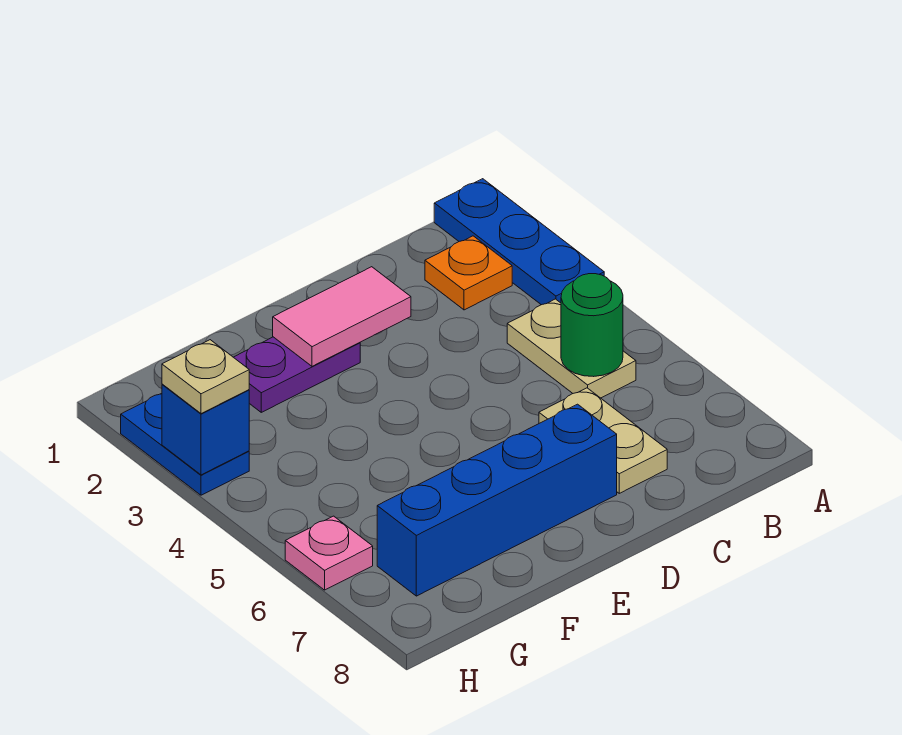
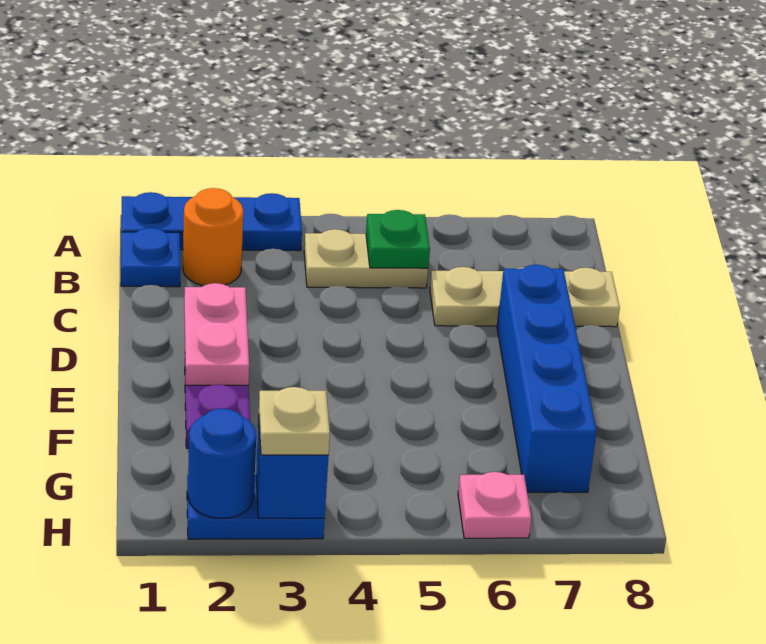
none -> blue 1x1 plate [121,228,181,287]
orange 1x1 plate [425,236,512,310] -> orange 1x1 round brick [183,188,243,286]
green 1x1 round brick [561,274,623,377] -> green 1x1 plate [366,210,430,268]
tan 1x2 plate [539,388,667,493] -> tan 1x3 plate [430,267,620,327]
pink 1x2 tile [273,267,411,366] -> pink 1x2 plate [184,283,249,385]
none -> blue 1x1 round brick [188,409,256,518]

